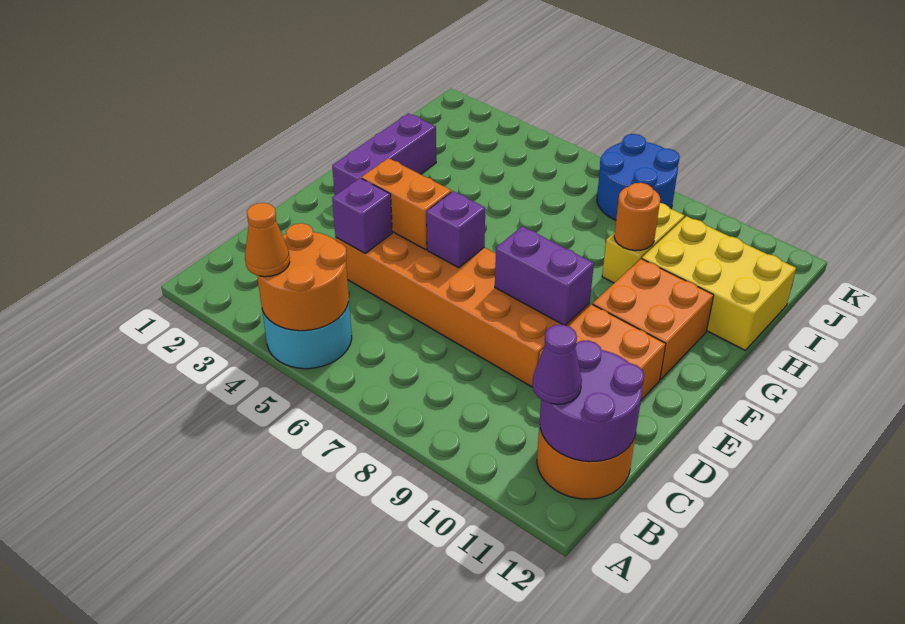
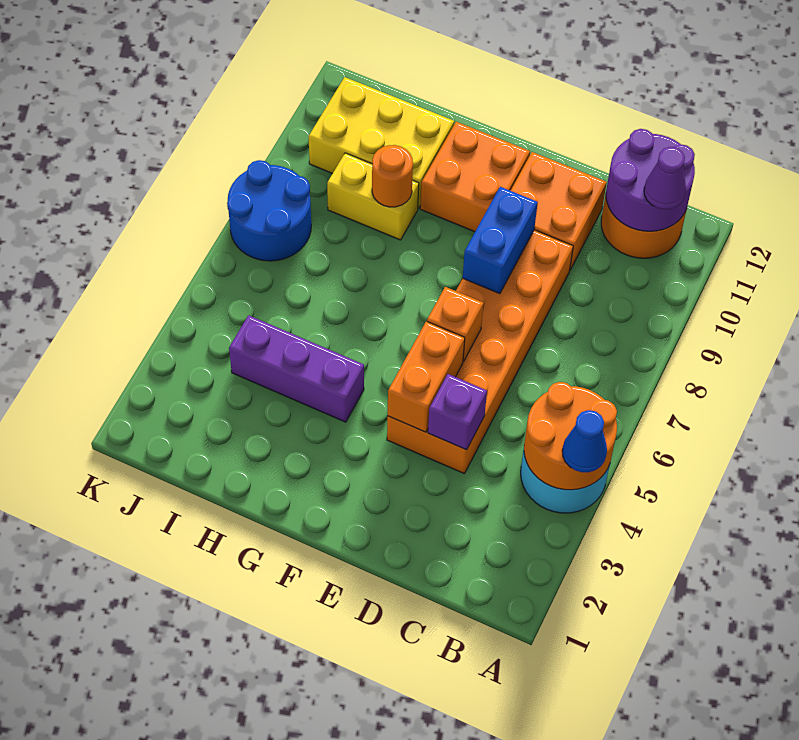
orange 1x1 cone [245,203,290,277] -> blue 1x1 cone [562,410,607,472]
purple 1x1 brick [427,191,485,268] -> orange 1x1 brick [427,287,483,362]
purple 1x2 brick [495,226,594,325] -> blue 1x2 brick [463,187,538,294]
purple 1x3 brick [332,113,436,195] -> purple 1x3 brick moved to [229,315,364,422]
yellow 2x3 brick [642,216,796,350] -> yellow 2x3 brick turned to [309,77,454,209]

